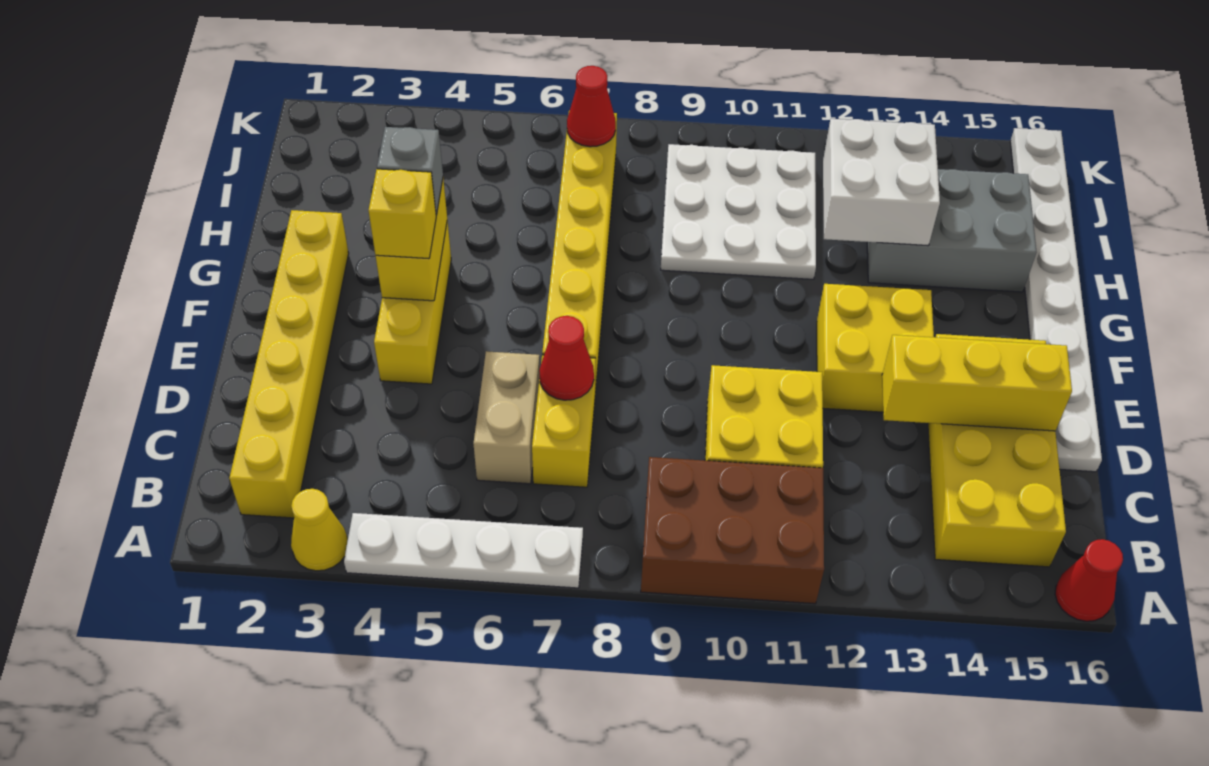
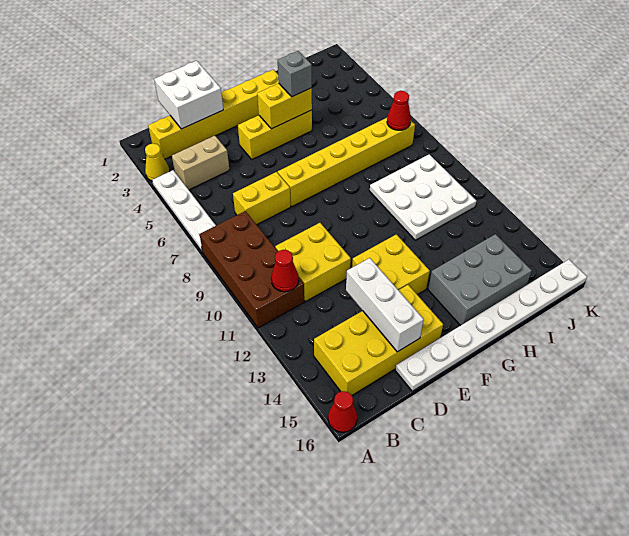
brown 2x3 brick [641,457,824,604] -> brown 2x4 brick [200,211,304,328]
tan 1x2 brick [473,351,540,484] -> tan 1x2 brick moved to [172,136,229,190]
red 1x1 cone [539,316,594,400] -> red 1x1 cone moved to [271,250,299,292]
yellow 1x3 brick [882,335,1072,431] -> white 1x3 brick [346,258,424,352]
yellow 1x1 brick [369,169,436,259] -> none
white 2x2 brick [823,119,940,246] -> white 2x2 brick moved to [154,61,223,129]
grey 2x3 brick [867,169,1036,292] -> grey 2x3 brick turned to [428,234,532,326]

